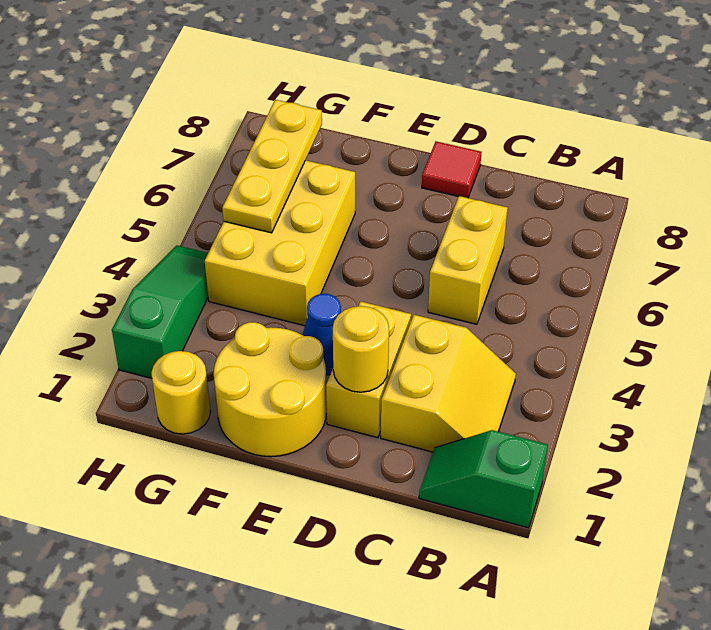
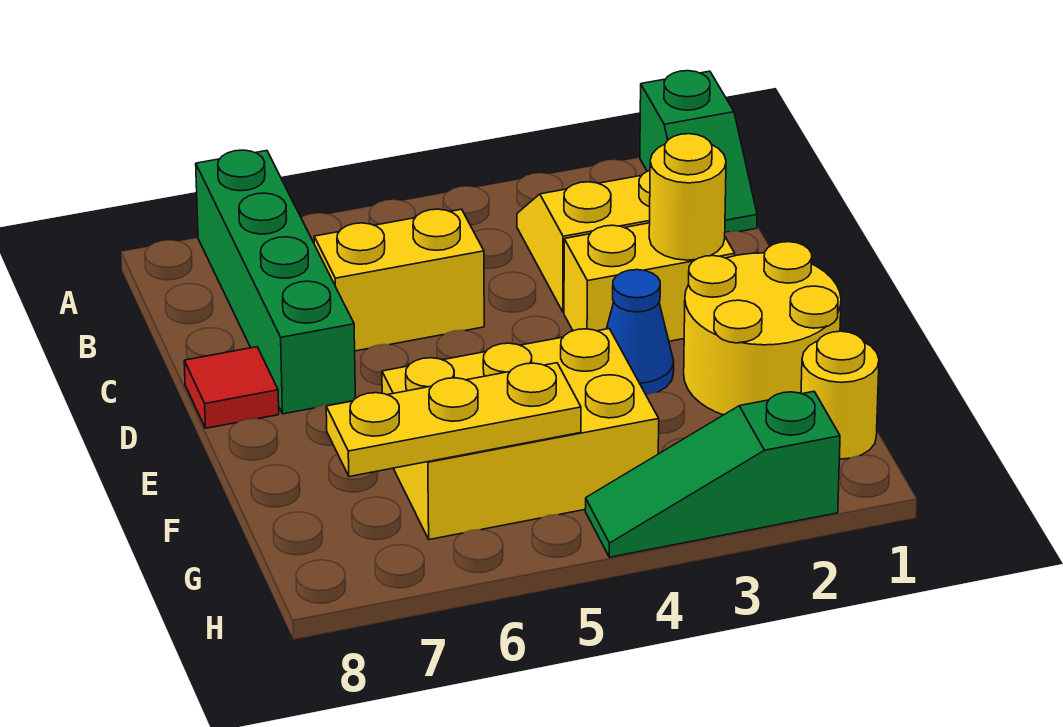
none -> green 1x4 brick [196,150,355,414]

